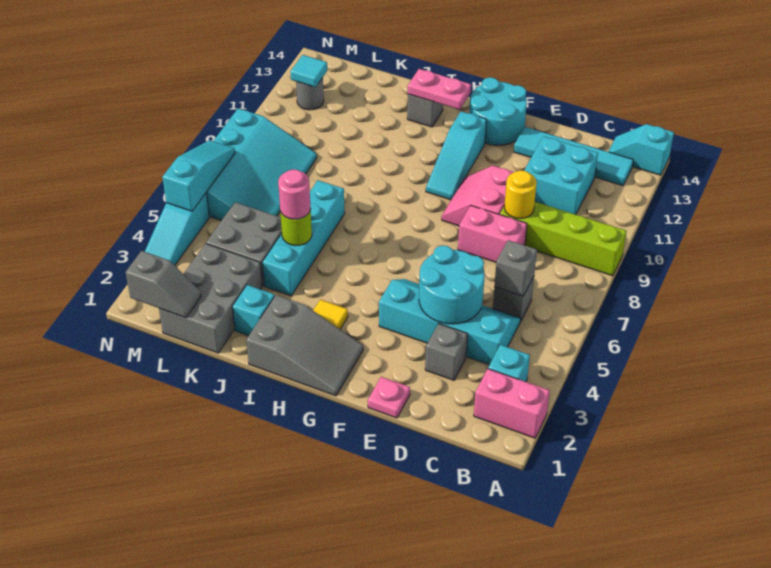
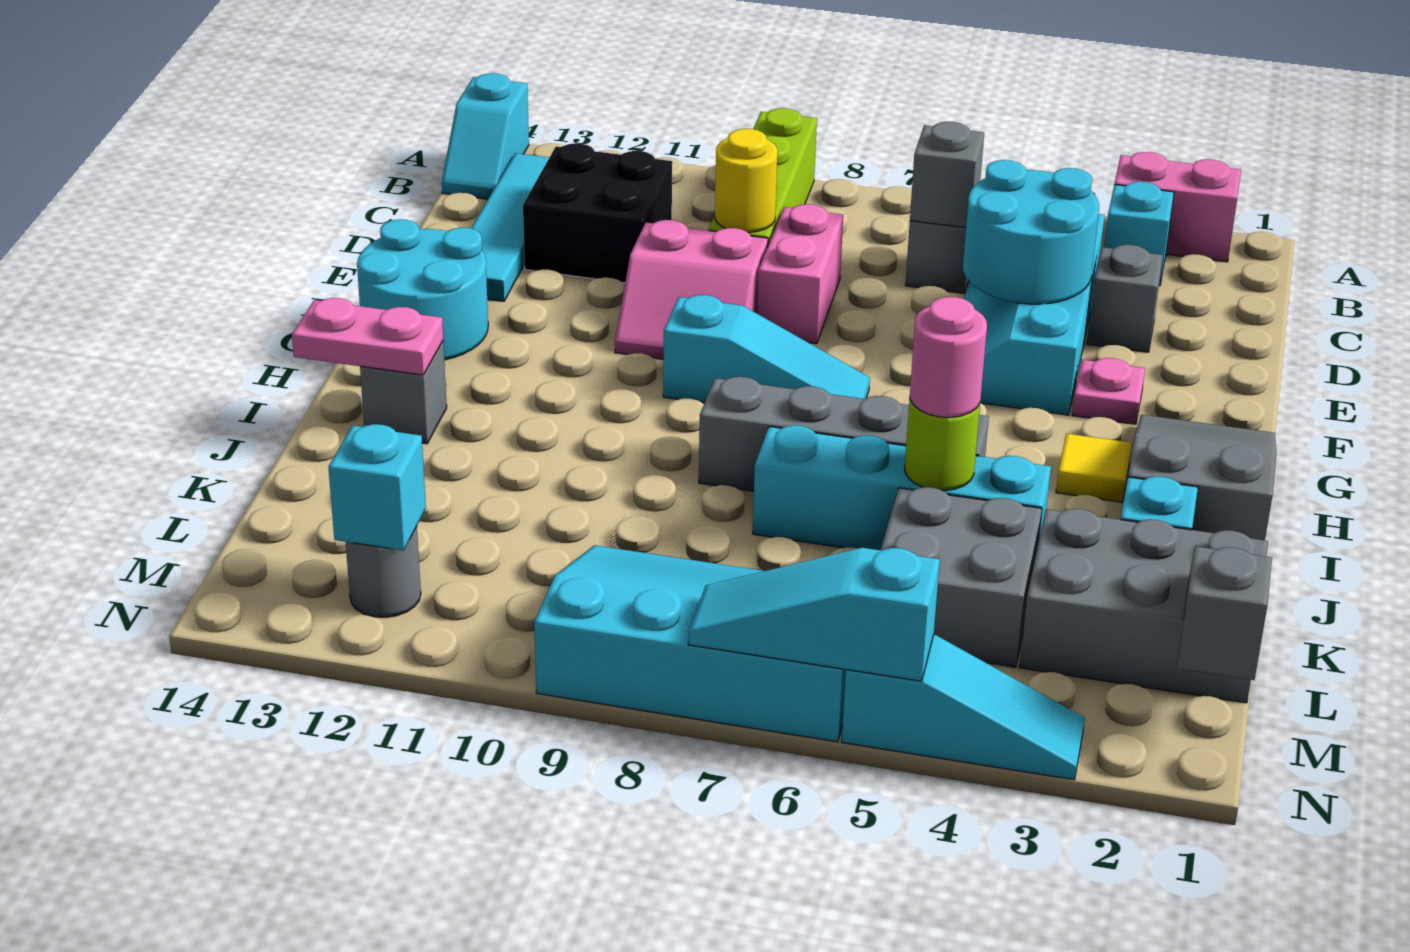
pink 1x2 brick [474,369,550,438] -> pink 1x2 brick turned to [1115,152,1241,262]
cyan 2x2 brick [524,136,598,215] -> black 2x2 brick [523,143,672,283]
pink 1x1 plate [368,377,410,418] -> pink 1x1 plate moved to [1072,358,1145,424]
cyan 1x3 slope [426,111,487,200] -> cyan 1x3 slope moved to [663,295,870,403]
pink 1x2 plate [408,69,471,110] -> pink 1x2 plate turned to [292,298,443,375]
none -> grey 1x4 brick [699,377,989,491]
cyan 1x1 tile [290,55,327,87] -> cyan 1x1 brick [328,424,426,551]

